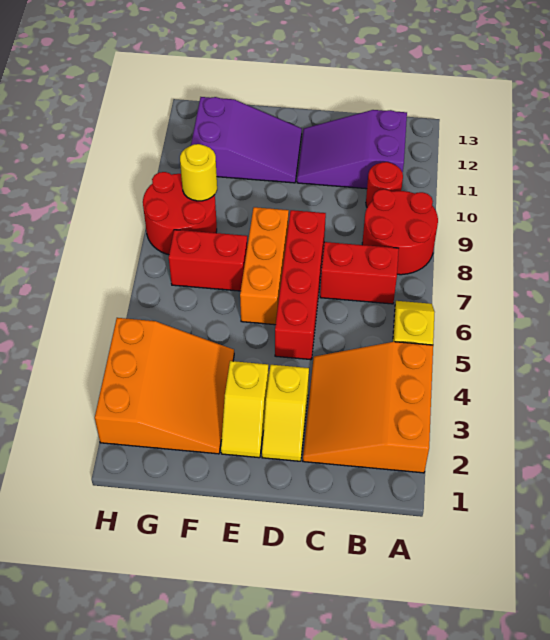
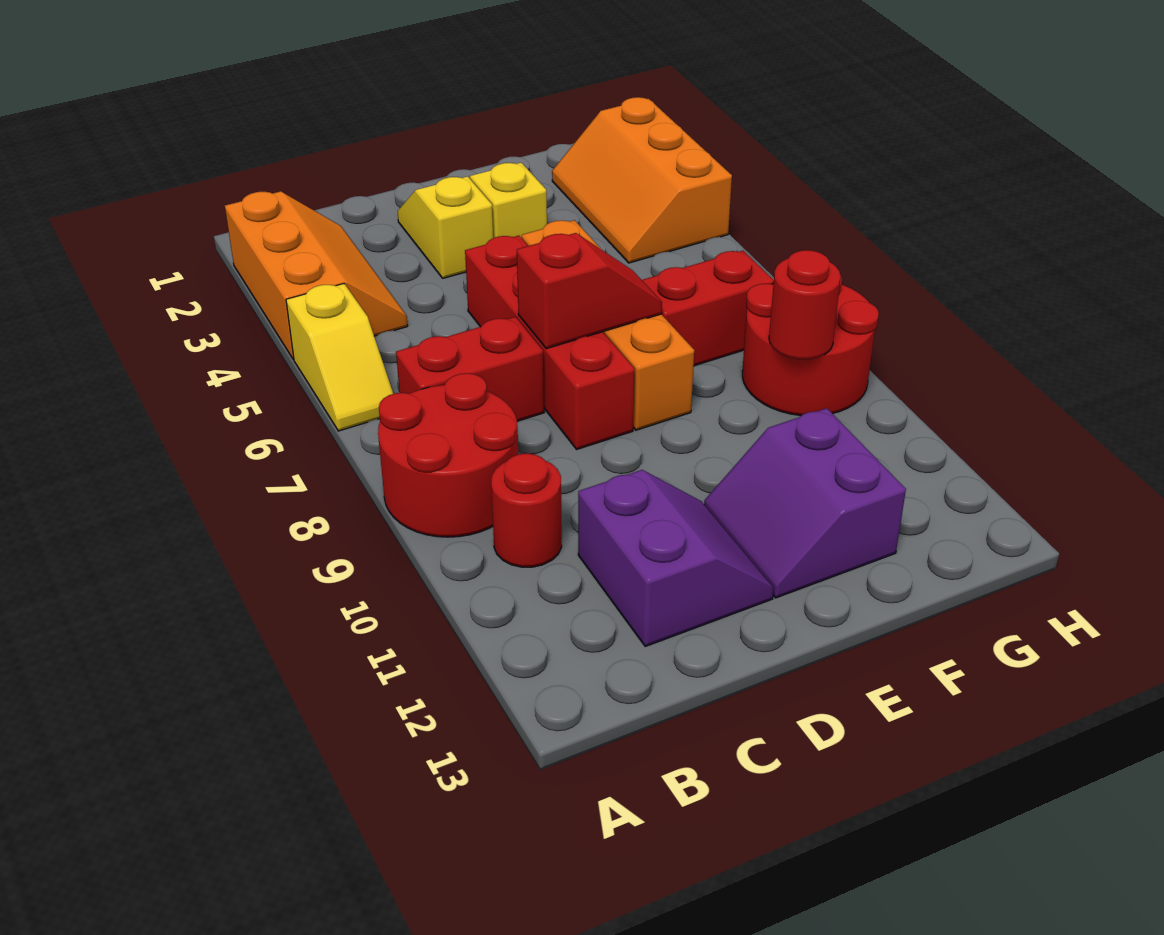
orange 3x3 slope [303,342,433,473] -> orange 2x3 slope [225,191,408,359]
purple 2x3 slope [297,110,407,189] -> purple 2x2 slope [578,470,774,646]
none -> red 1x2 slope [517,233,662,349]
orange 1x3 brick [240,207,289,325] -> orange 1x4 brick [522,220,694,430]
purple 2x3 slope [191,97,302,183] -> purple 2x2 slope [704,408,906,598]
orange 3x3 slope [95,318,234,454] -> orange 2x3 slope [552,97,732,263]
yellow 1x1 round brick [180,144,217,201] -> red 1x1 round brick [769,250,841,359]

